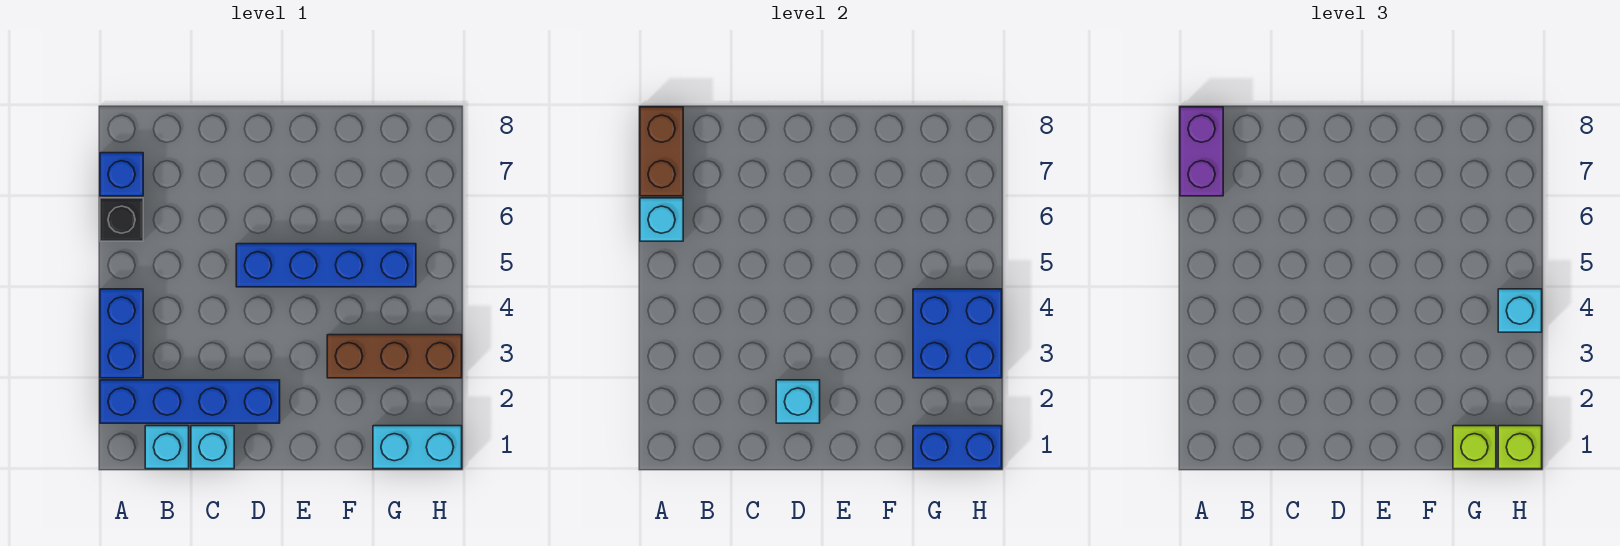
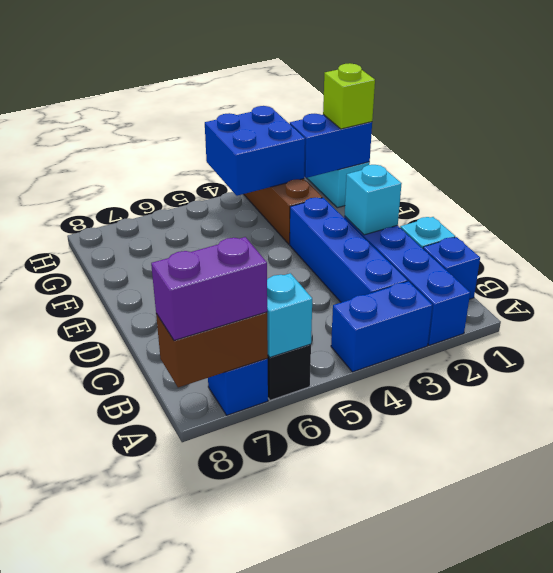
cyan 1x1 brick [145,426,189,469] -> blue 1x1 brick [423,237,480,299]
blue 1x4 brick [236,244,416,287] -> blue 1x4 brick moved to [290,198,408,302]
blue 1x2 brick [913,426,1002,469] -> blue 1x2 brick turned to [290,114,372,178]
lime 1x1 brick [1498,426,1542,469] -> none
cyan 1x1 brick [1498,289,1542,332] -> none

